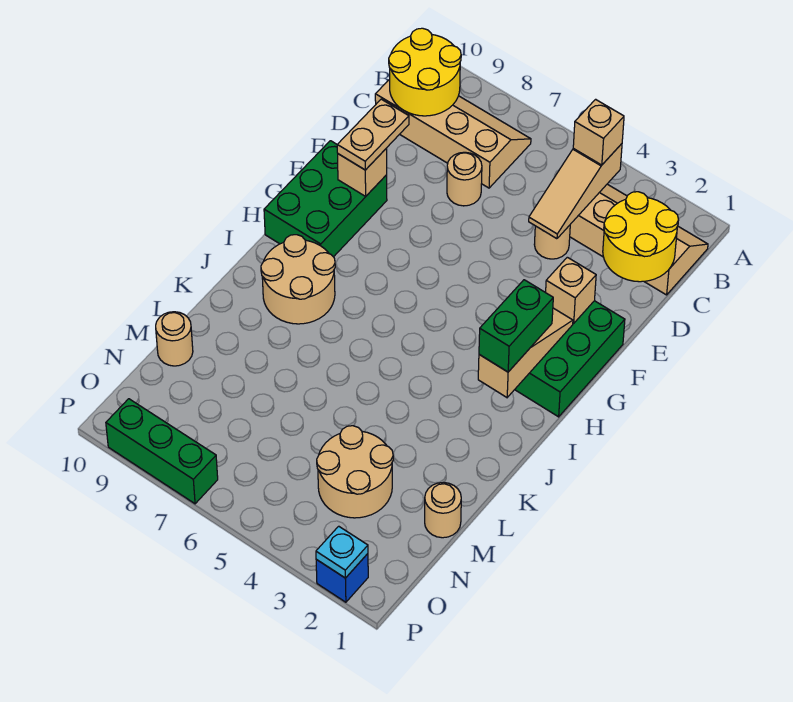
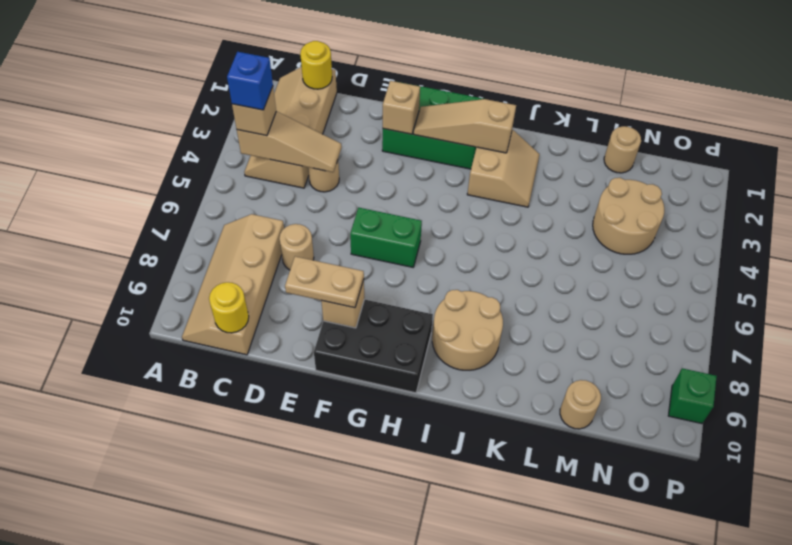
yellow 2x2 round brick [389,28,461,116] -> yellow 1x1 round brick [209,282,249,333]
yellow 2x2 round brick [603,192,679,282] -> yellow 1x1 round brick [300,41,332,89]
green 2x3 brick [264,141,387,257] -> black 2x3 brick [314,299,433,393]
green 1x2 brick [479,280,553,372] -> green 1x2 brick moved to [350,208,422,267]
none -> tan 2x2 slope [467,130,540,207]
blue 1x1 brick [316,554,368,602] -> blue 1x1 brick moved to [227,52,273,110]
cyan 1x1 plate [316,526,368,578] -> none
green 1x3 brick [106,399,218,504] -> green 1x1 brick [668,368,717,424]

